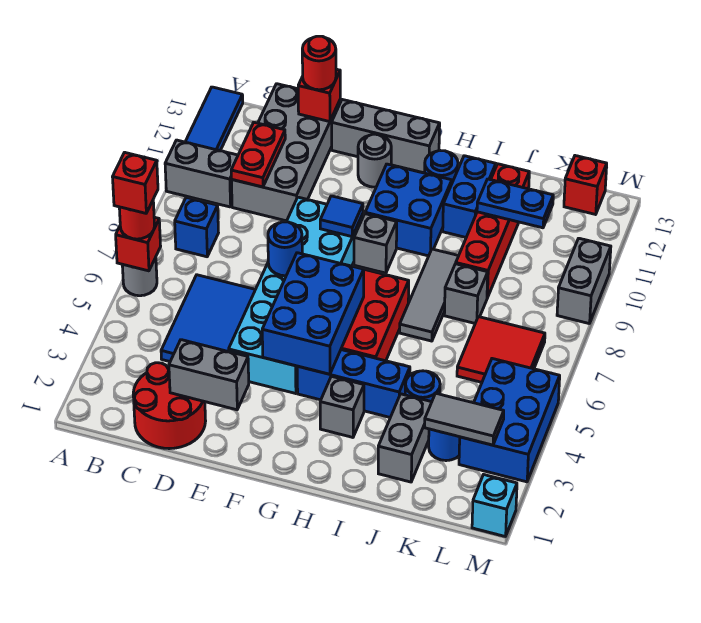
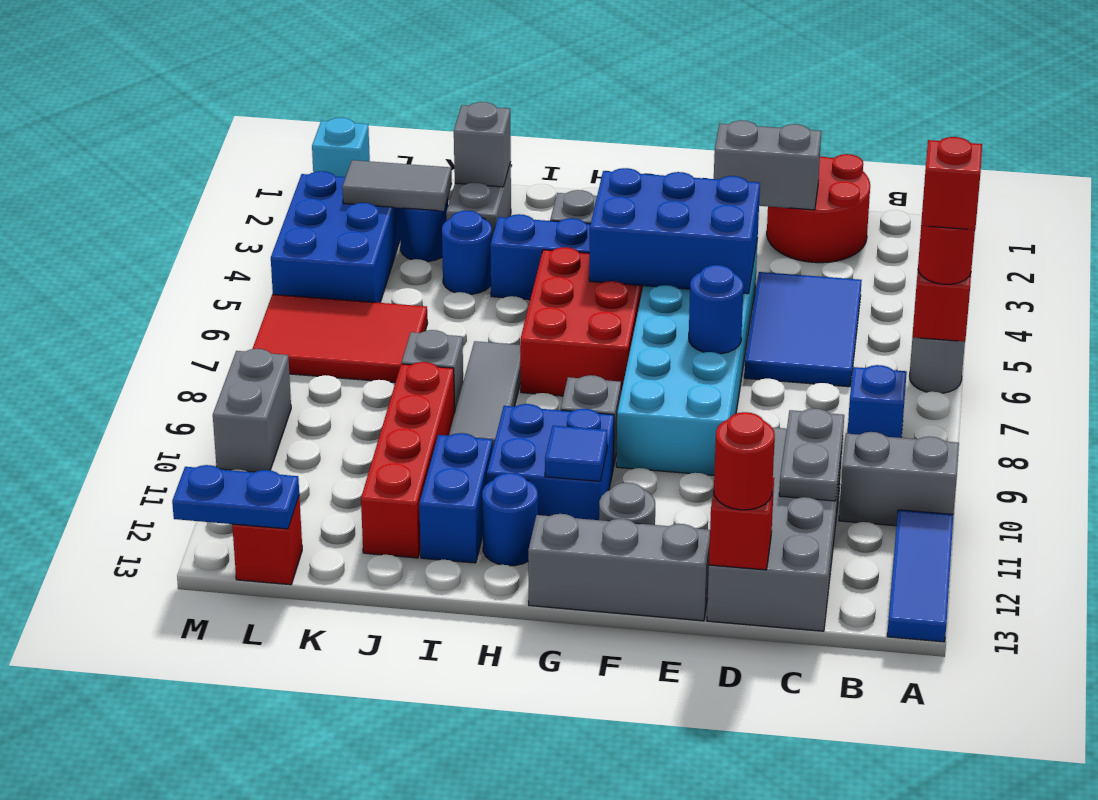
red 1x2 plate [231,122,285,187] -> grey 1x2 plate [779,408,844,501]
blue 2x3 brick [262,253,364,374] -> blue 2x3 brick turned to [589,168,760,294]
blue 1x1 tile [320,196,363,237] -> blue 1x1 tile moved to [545,426,607,481]
none -> grey 1x1 brick [454,102,511,187]
blue 1x2 plate [477,179,553,228] -> blue 1x2 plate moved to [172,465,299,529]
red 2x2 tile [457,317,545,382] -> red 2x3 tile [253,294,428,382]

